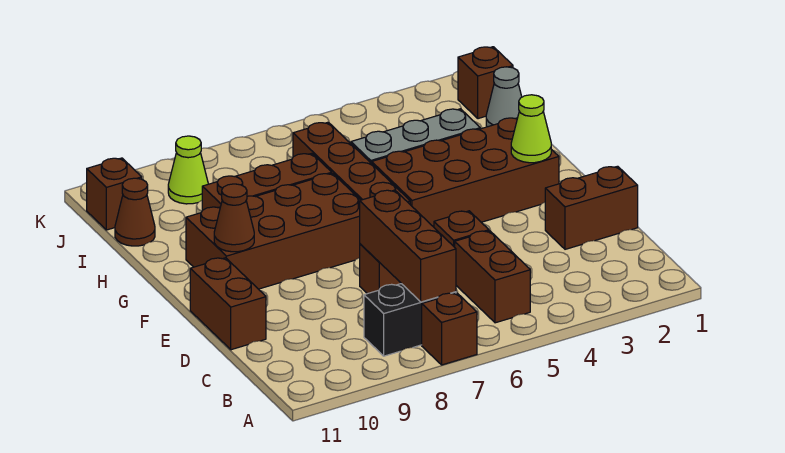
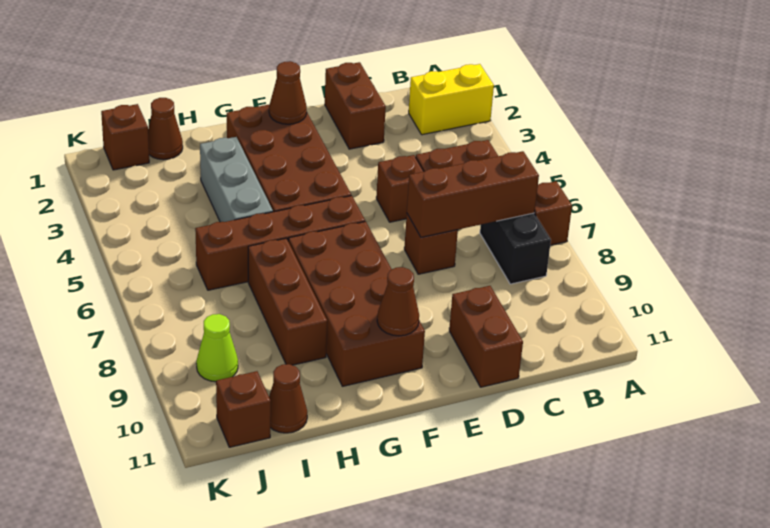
none -> yellow 1x2 brick [409,64,494,135]
brown 1x2 brick [190,258,266,350] -> brown 1x2 brick turned to [449,286,523,387]
lime 1x1 cone [511,95,551,163] -> brown 1x1 cone [269,61,307,124]
grey 1x1 cone [486,67,522,127] -> brown 1x1 cone [148,98,183,160]

